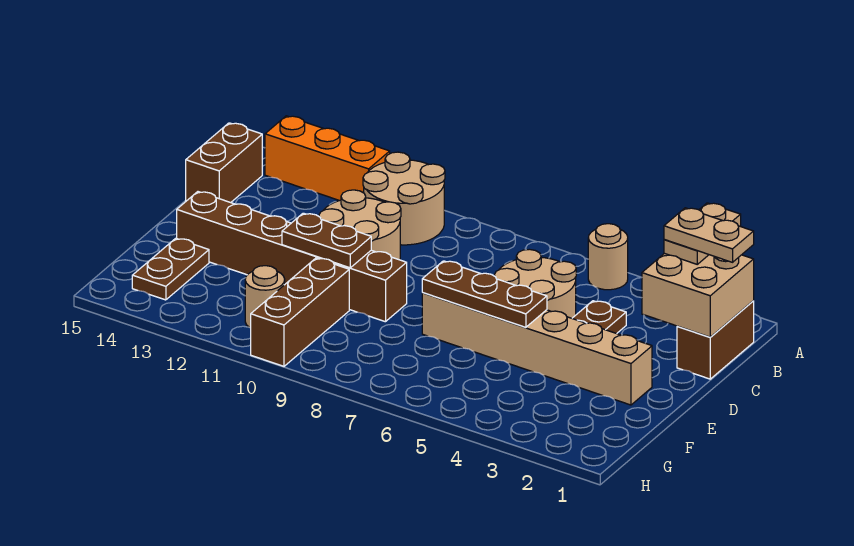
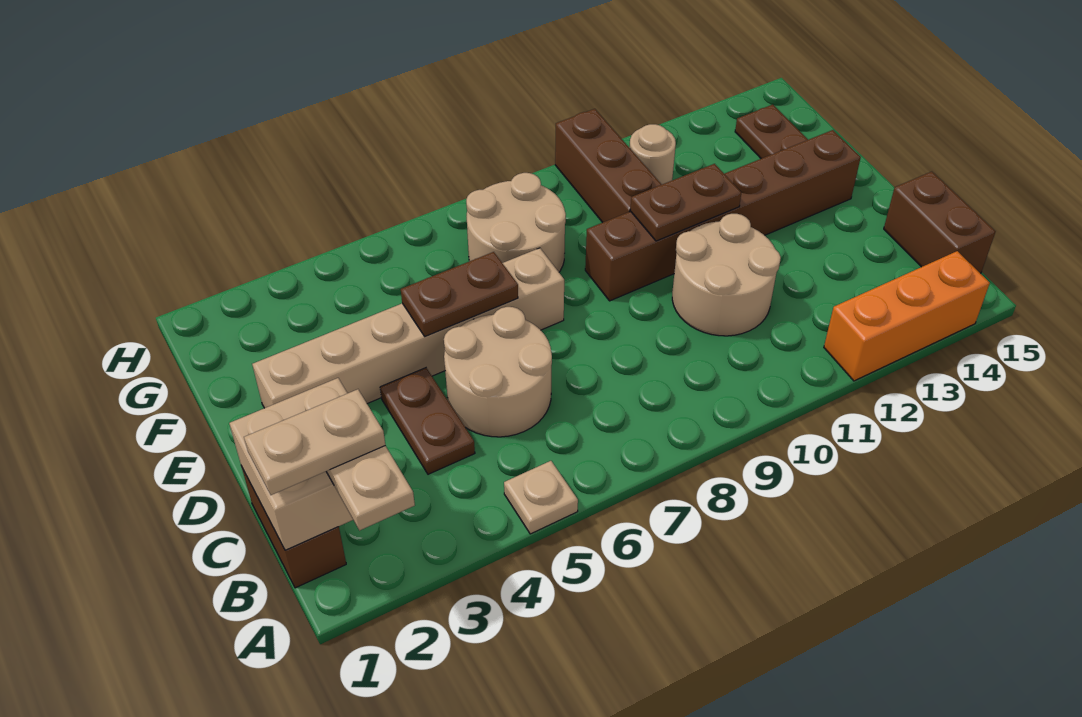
tan 1x1 round brick [588,224,628,290] -> tan 1x1 plate [504,461,578,534]
tan 2x2 round brick [363,152,445,245] -> tan 2x2 round brick moved to [466,173,566,272]
brown 1x3 plate [422,261,547,328] -> brown 1x2 plate [401,252,518,336]

